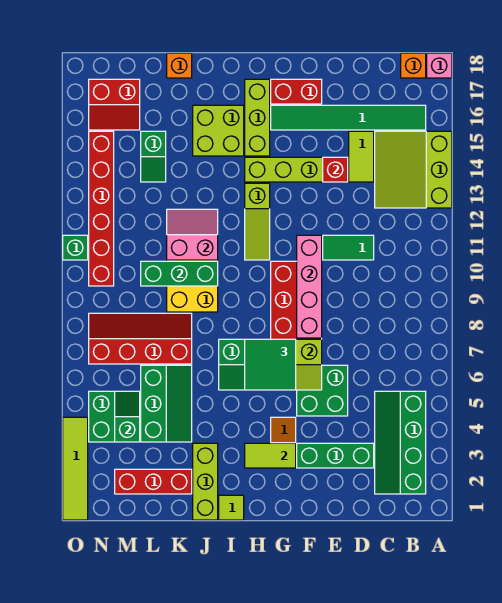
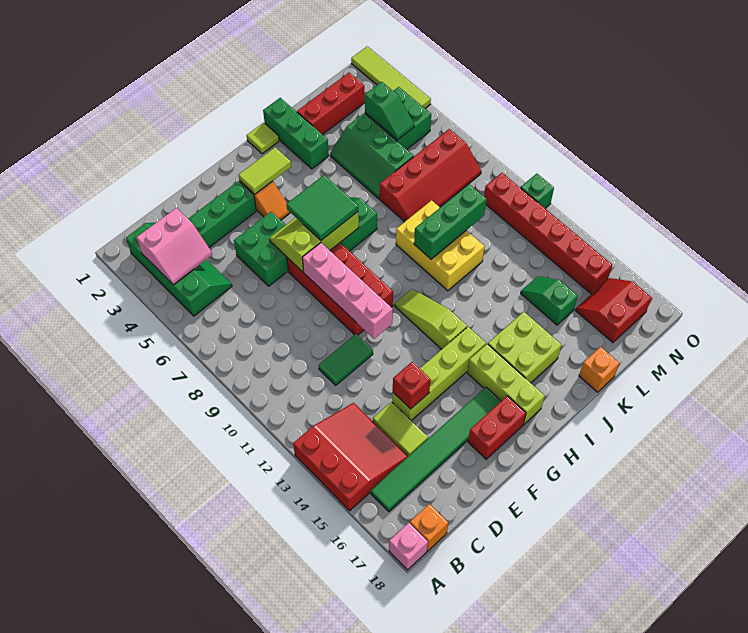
lime 3x3 slope [375,131,452,208] -> red 3x3 slope [293,403,408,511]
lime 1x3 brick [193,443,218,520] -> green 1x3 brick [263,98,329,169]
pink 2x2 slope [167,209,218,260] -> pink 2x2 slope moved to [137,208,212,285]

